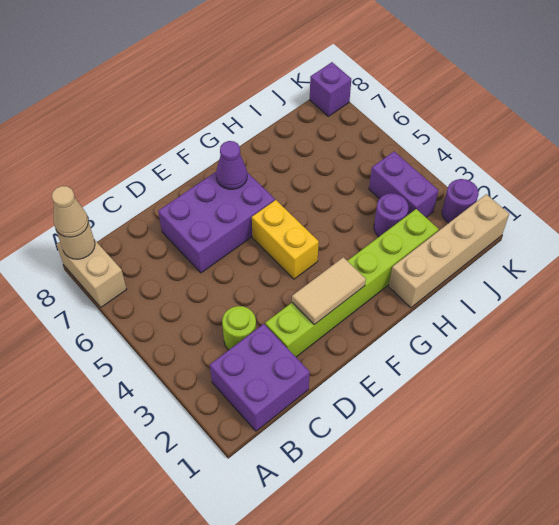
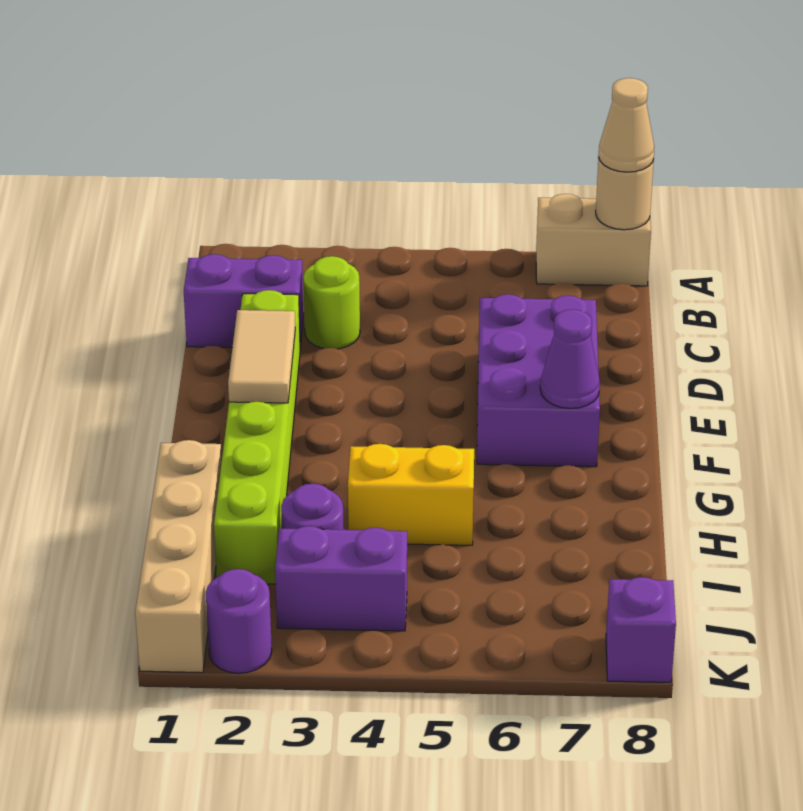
purple 2x2 brick [210,324,310,431] -> purple 1x2 brick [184,254,304,348]
yellow 1x2 brick [252,200,319,279] -> yellow 1x2 brick moved to [348,444,474,545]

